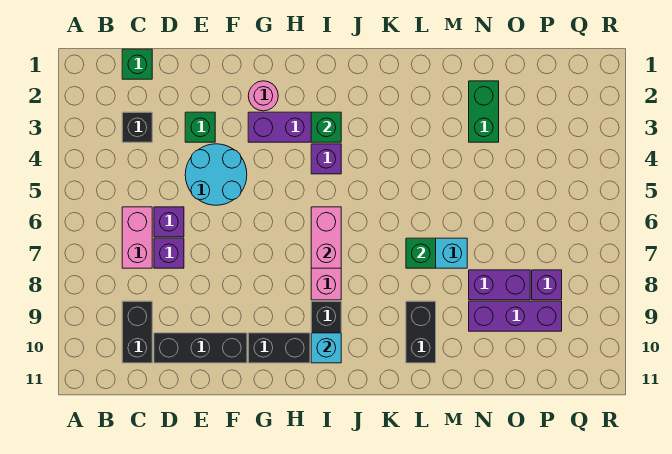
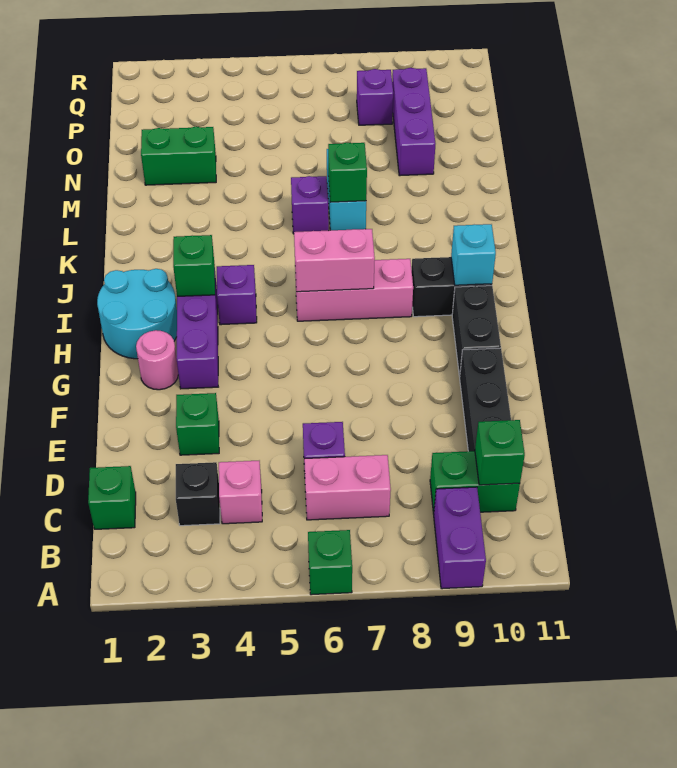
none -> green 1x1 brick [308,530,352,595]
none -> pink 1x1 brick [219,461,262,524]
black 1x2 brick [122,301,152,363] -> green 1x2 brick [430,451,520,514]
none -> green 1x1 brick [475,420,525,485]
purple 1x1 brick [154,238,184,268] -> purple 1x1 brick moved to [291,176,329,234]
cyan 2x2 round brick [185,144,247,205] -> cyan 2x2 round brick moved to [97,269,177,359]
black 1x2 brick [406,301,436,363] -> none
purple 1x2 brick [469,270,530,300] -> purple 1x2 brick moved to [434,487,486,589]

